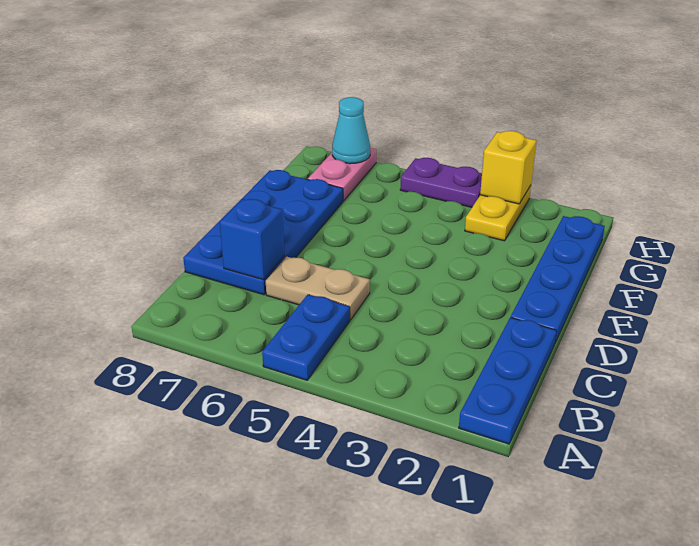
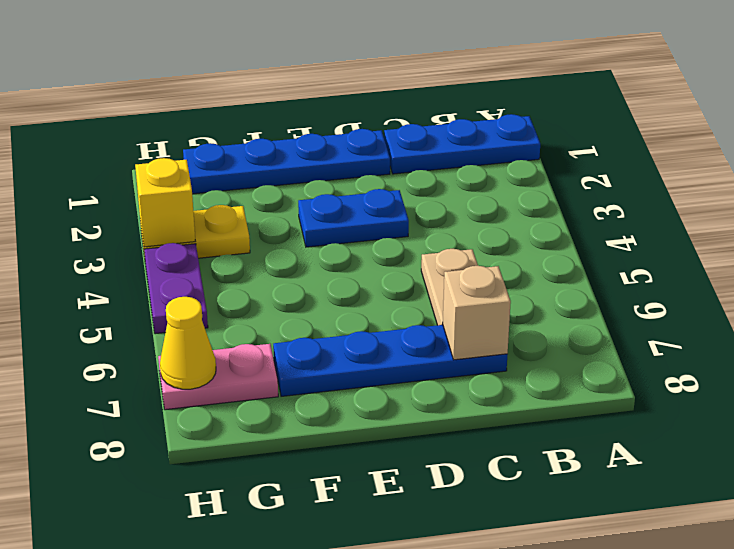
blue 1x2 plate [262,295,350,380] -> blue 1x2 plate moved to [298,189,409,247]
blue 2x4 plate [183,170,343,295] -> blue 1x4 plate [273,325,507,396]
blue 1x1 brick [220,199,284,280] -> tan 1x1 brick [443,266,511,360]
cyan 1x1 cone [332,97,370,164] -> yellow 1x1 cone [160,297,216,389]

